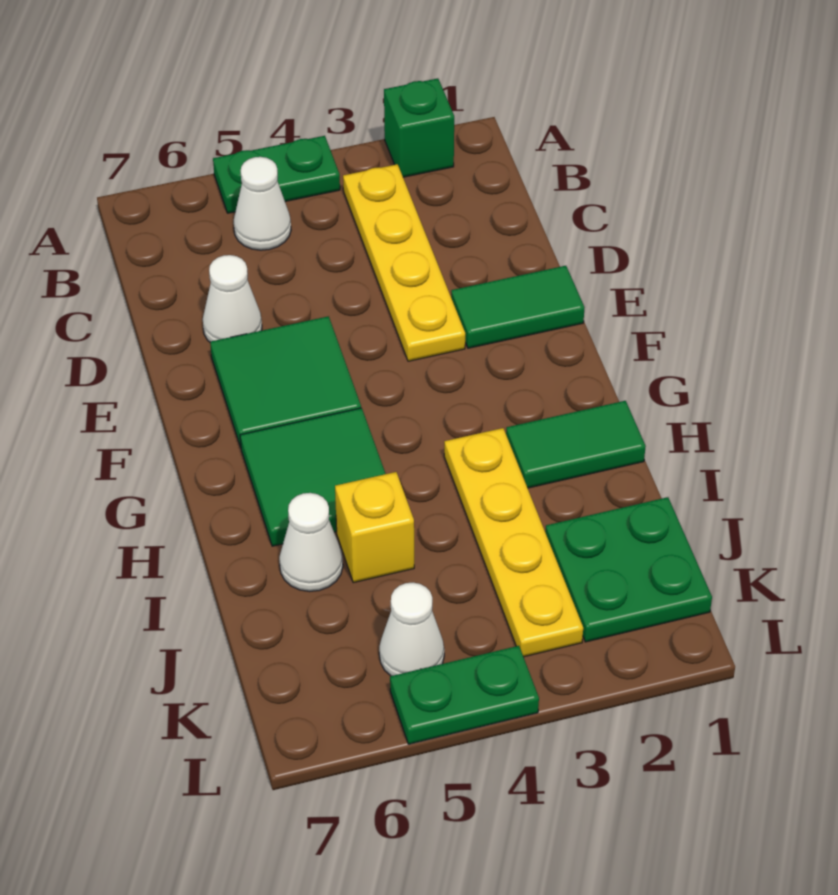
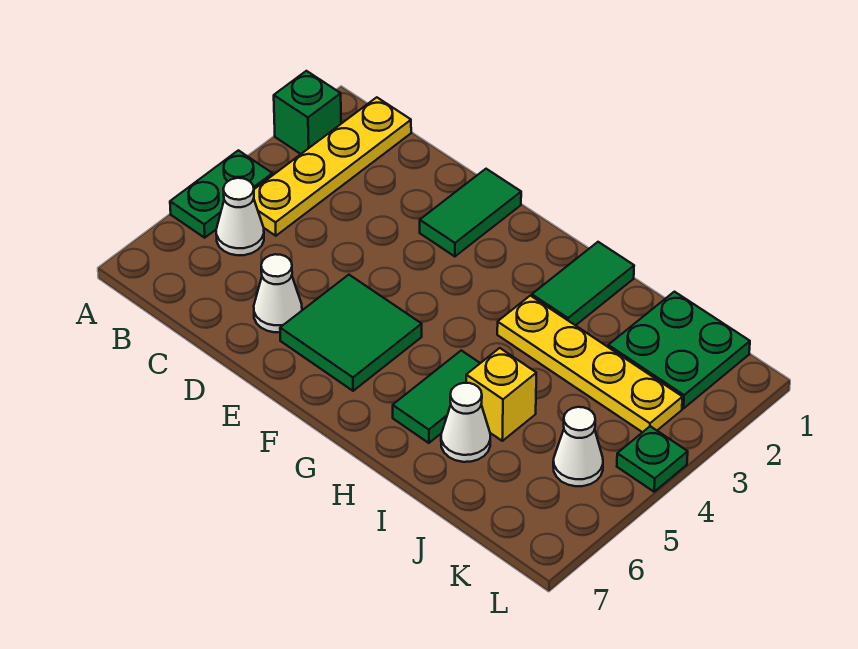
yellow 1x4 plate [343,164,465,361] -> yellow 1x4 plate turned to [254,97,411,236]
green 2x2 tile [240,408,386,546] -> green 1x2 tile [393,350,480,443]
green 1x2 plate [390,646,539,744] -> green 1x1 plate [617,426,688,492]

